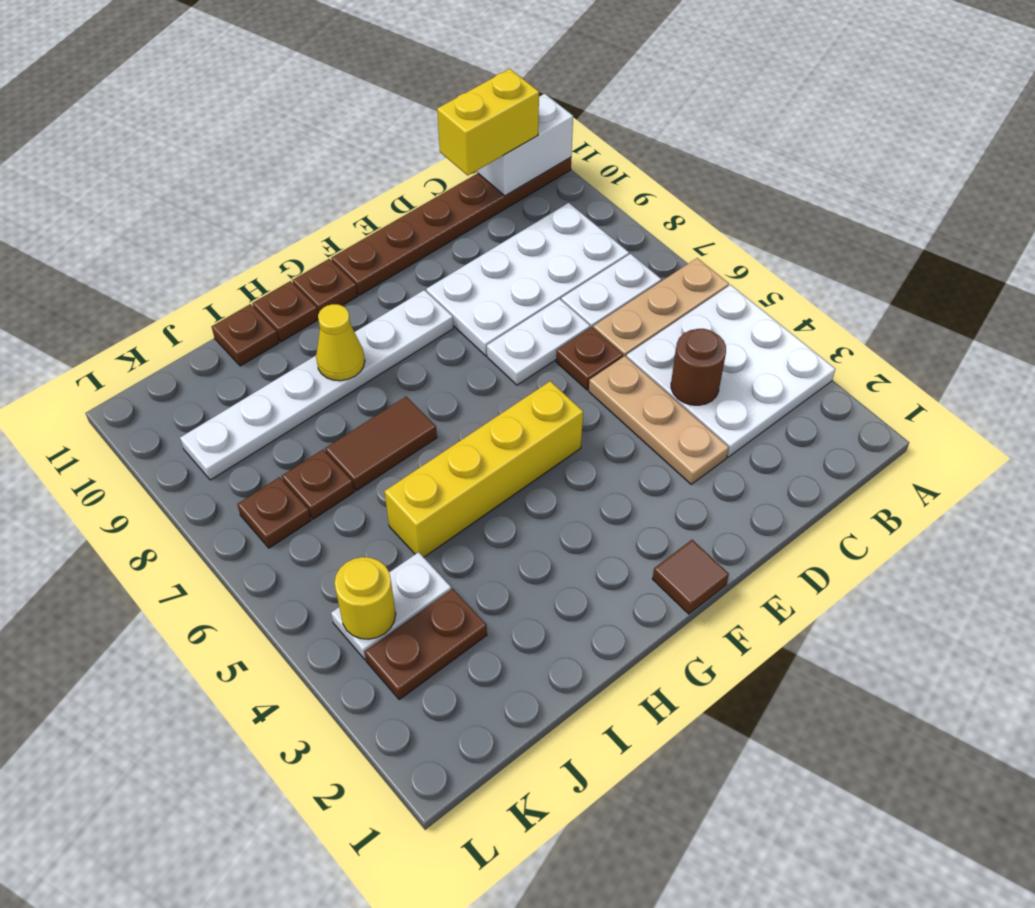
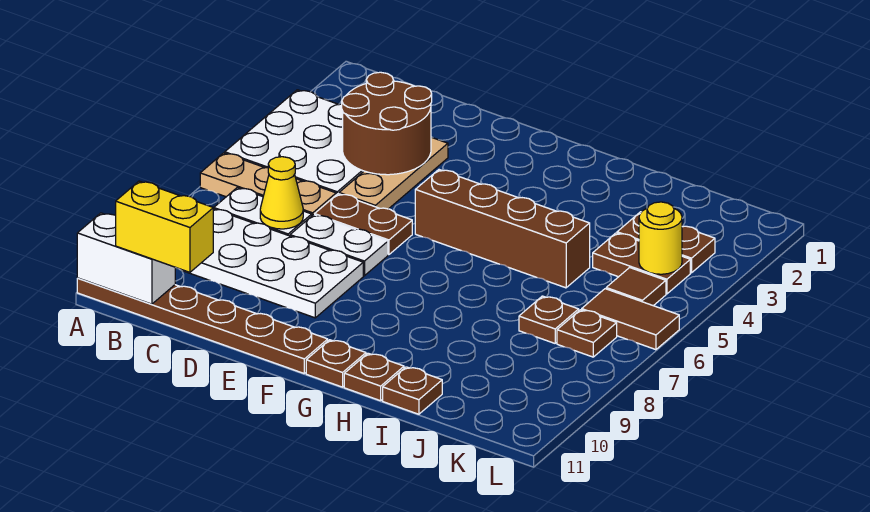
brown 1x1 round brick [671,329,726,405] -> brown 2x2 round brick [342,72,432,175]
brown 1x1 plate [556,327,623,390] -> brown 1x2 plate [315,194,412,255]
brown 1x1 tile [653,540,729,614] -> brown 1x1 tile moved to [606,268,666,306]
yellow 1x4 brick [384,381,583,557] -> brown 1x4 brick [415,170,590,288]
white 1x6 plate [180,290,453,480] -> none
brown 1x2 tile [325,397,437,491] -> brown 1x2 tile moved to [582,289,679,350]
yellow 1x1 cone [316,304,365,381] -> yellow 1x1 cone moved to [260,157,303,229]
white 1x2 plate [331,552,451,660] -> brown 1x2 plate [593,233,690,294]

